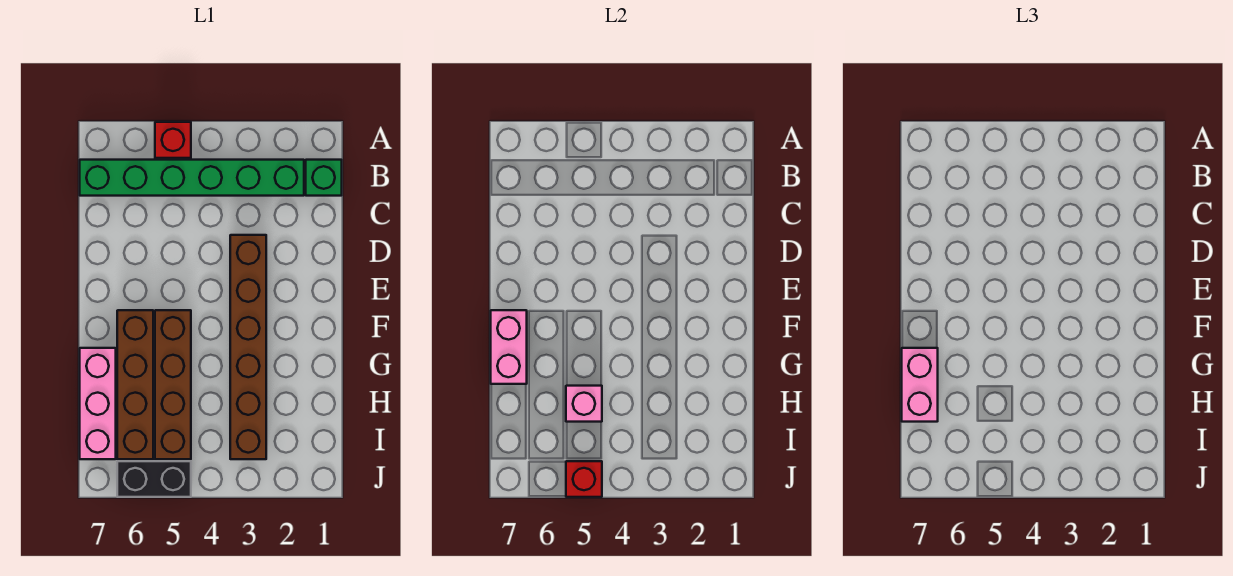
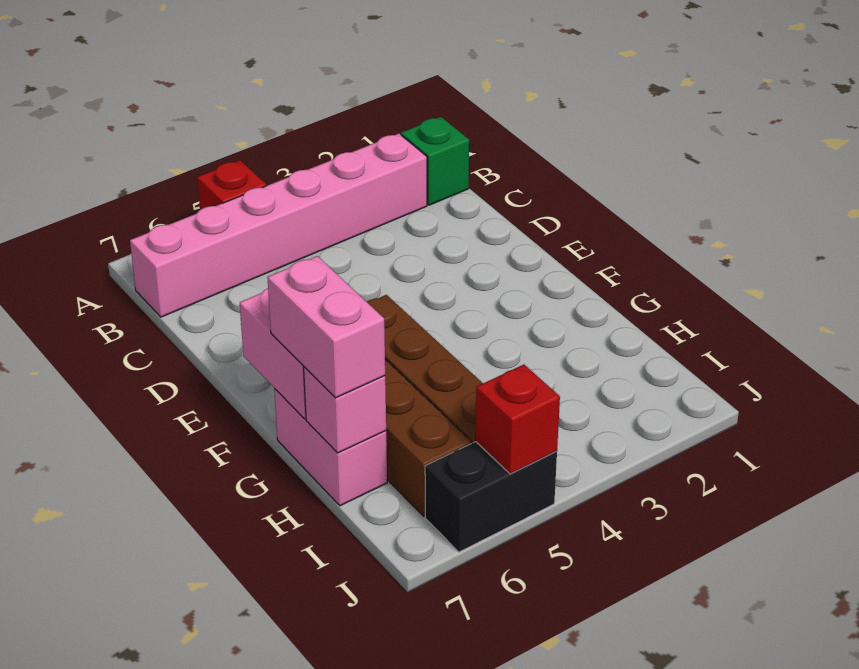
green 1x6 brick [80,160,304,196] -> pink 1x6 brick [130,134,427,317]
brown 1x6 brick [230,235,266,459] -> none
pink 1x3 brick [80,348,116,459] -> pink 1x2 brick [274,389,387,506]
pink 1x1 brick [566,386,602,422] -> pink 1x1 brick moved to [304,367,386,453]

